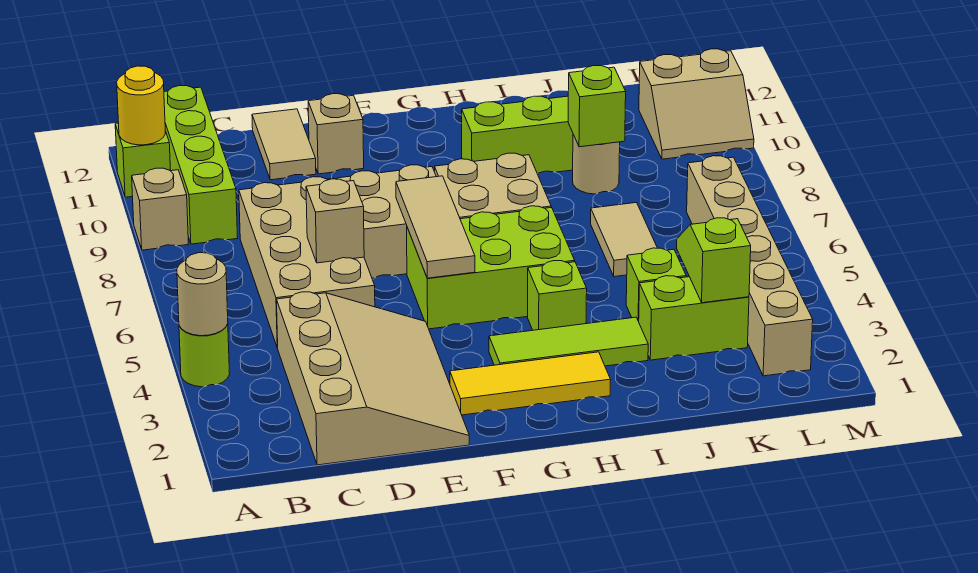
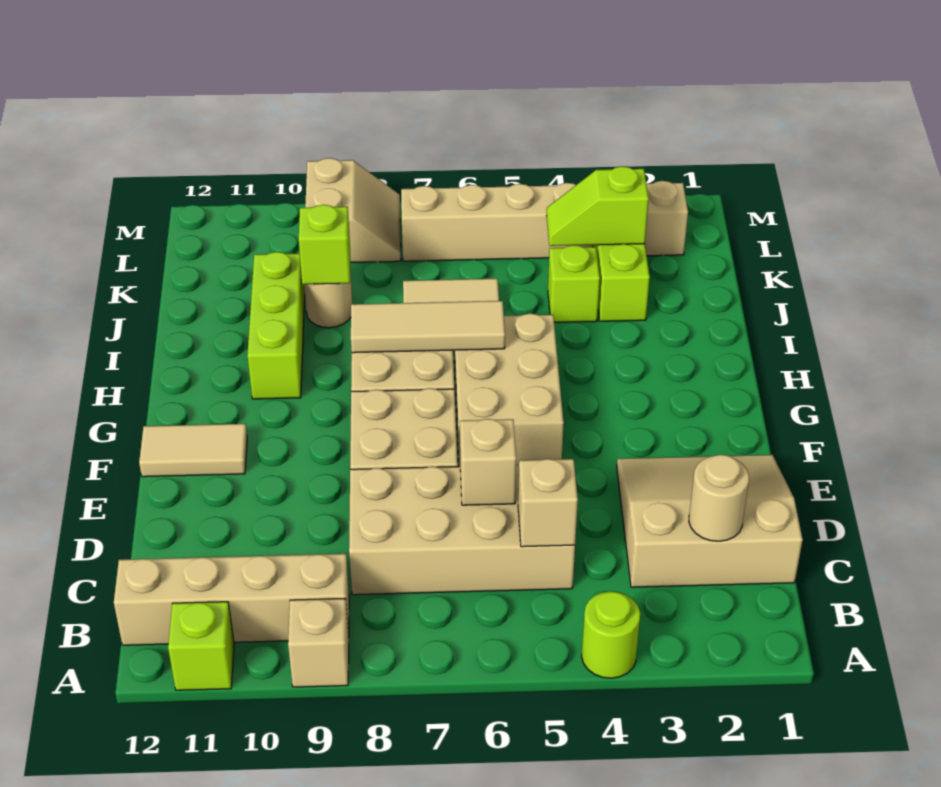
tan 1x1 round brick [177,253,228,336] -> tan 1x1 round brick moved to [689,454,749,541]
yellow 1x1 round brick [117,66,165,145] -> none
lime 1x4 brick [164,86,238,244] -> tan 1x4 brick [114,554,349,645]
tan 3x4 slope [276,292,469,465] -> tan 3x3 slope [617,455,803,587]
tan 1x2 tile [252,109,316,180] -> tan 1x2 tile moved to [139,424,247,477]
tan 1x1 brick [308,94,364,174] -> tan 1x1 brick moved to [518,459,578,547]
yellow 1x3 tile [450,352,611,415] -> none
lime 2x3 brick [407,206,575,329] -> tan 2x3 brick [454,313,564,467]
tan 1x3 tile [396,176,475,278] -> tan 1x3 tile moved to [351,301,505,353]
lime 1x3 tile [489,317,648,366] -> none
lime 1x1 brick [528,261,587,330] -> none
tan 2x2 slope [639,49,754,159] -> tan 2x2 slope moved to [305,158,401,262]

